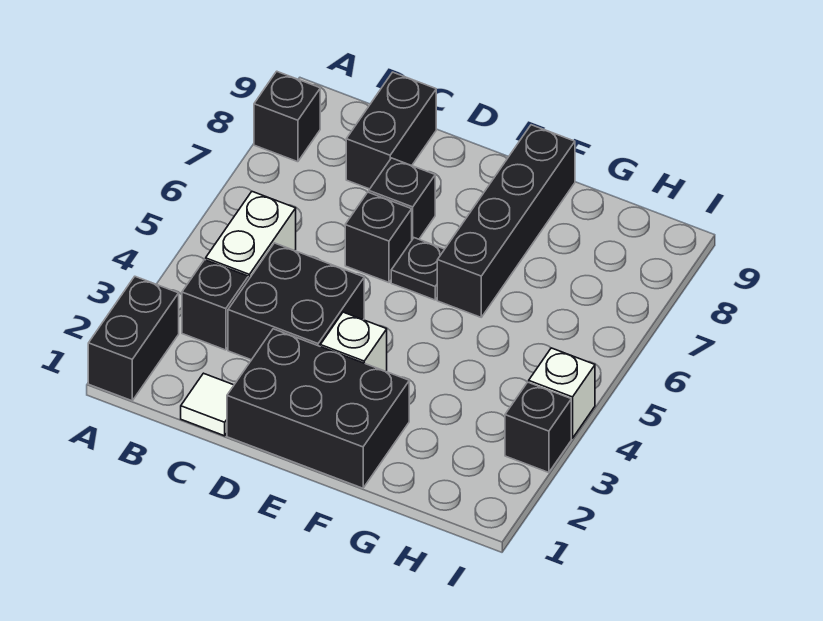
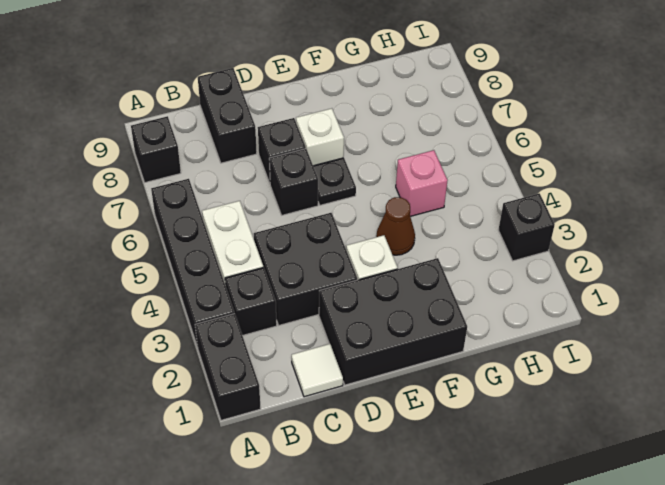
none -> brown 1x1 cone [376,197,415,255]
black 1x4 brick [437,125,575,317] -> black 1x4 brick moved to [151,179,234,348]
none -> pink 1x1 brick [396,150,448,216]
white 1x1 brick [529,348,595,438] -> white 1x1 brick moved to [296,108,344,166]

